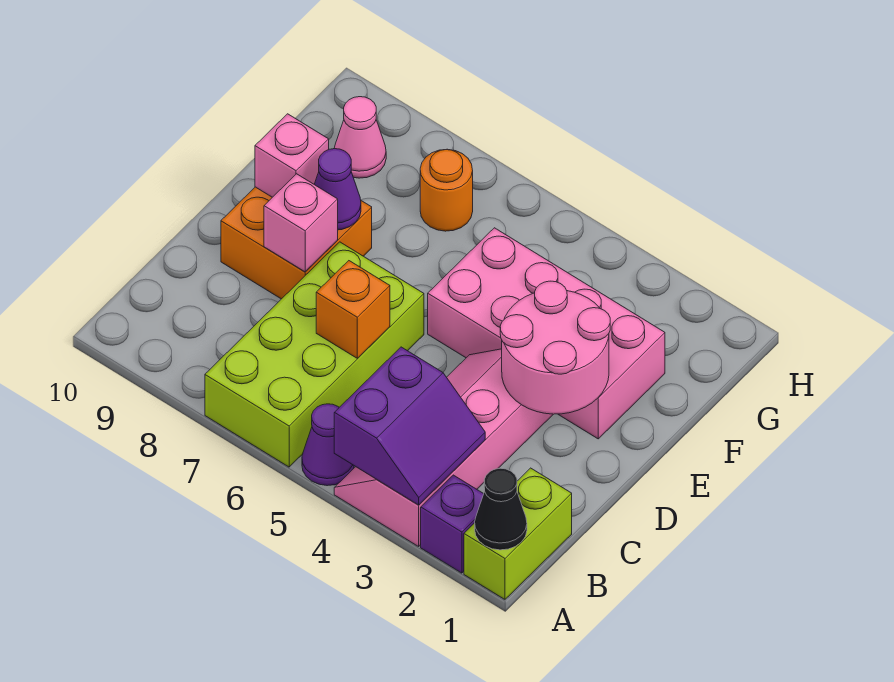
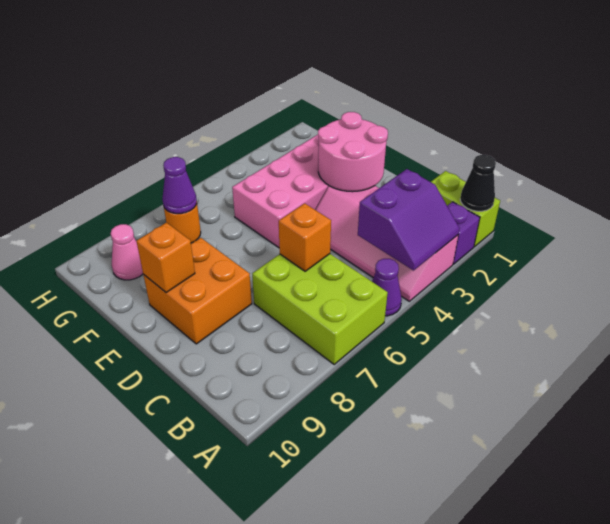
purple 2x2 slope [334,347,485,505] -> purple 2x2 slope turned to [358,169,460,270]
lime 2x4 brick [205,242,424,467] -> lime 2x3 brick [252,254,388,364]
pink 1x1 brick [264,174,338,272] -> none
purple 1x1 cone [314,149,361,230] -> purple 1x1 cone moved to [162,157,197,214]
pink 1x1 brick [255,114,329,197] -> orange 1x1 brick [136,222,195,293]

